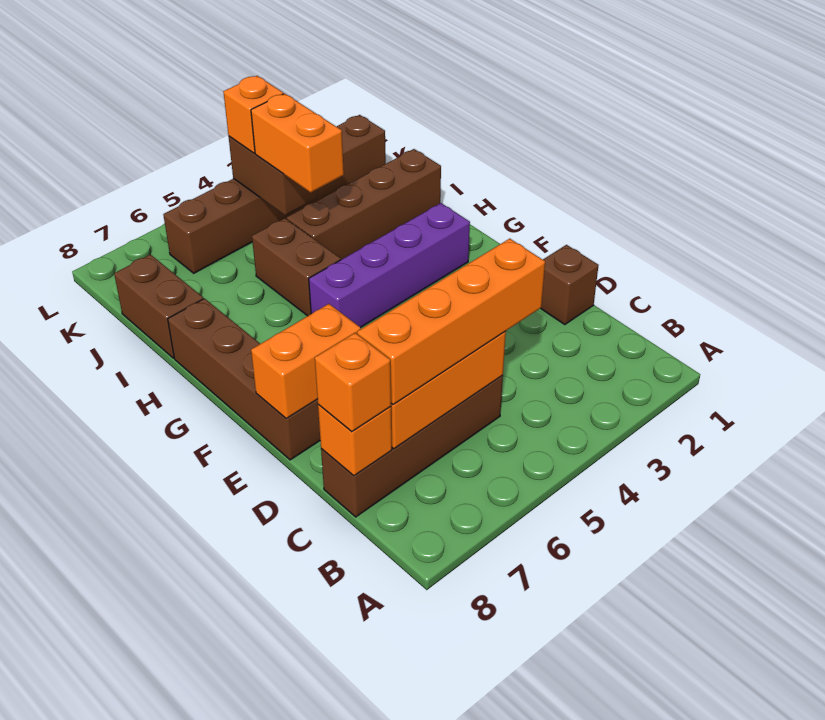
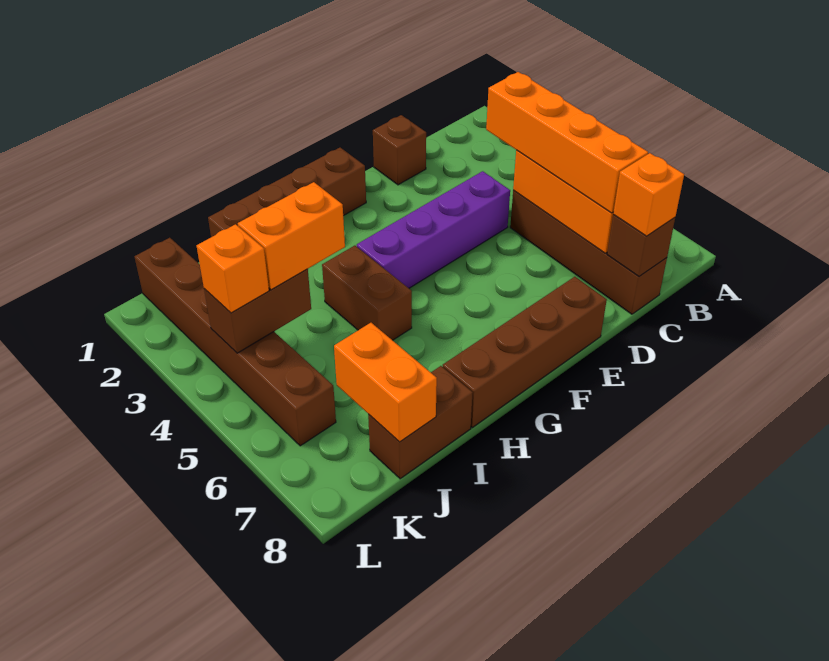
orange 1x1 brick [318,405,392,476] -> brown 1x1 brick [607,214,675,276]
orange 1x2 brick [251,304,361,418] -> orange 1x2 brick moved to [334,323,437,442]
purple 1x4 brick [309,203,470,328] -> purple 1x4 brick turned to [357,171,510,288]
brown 1x2 brick [252,218,341,316] -> brown 1x2 brick turned to [322,246,412,340]
brown 1x4 brick [287,149,441,260] -> brown 1x4 brick turned to [208,147,366,237]

